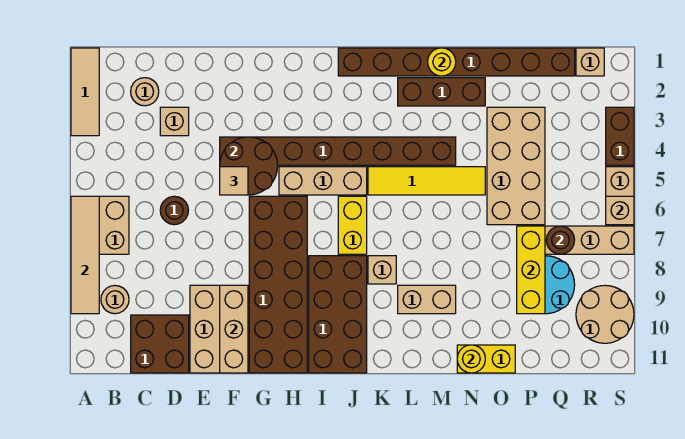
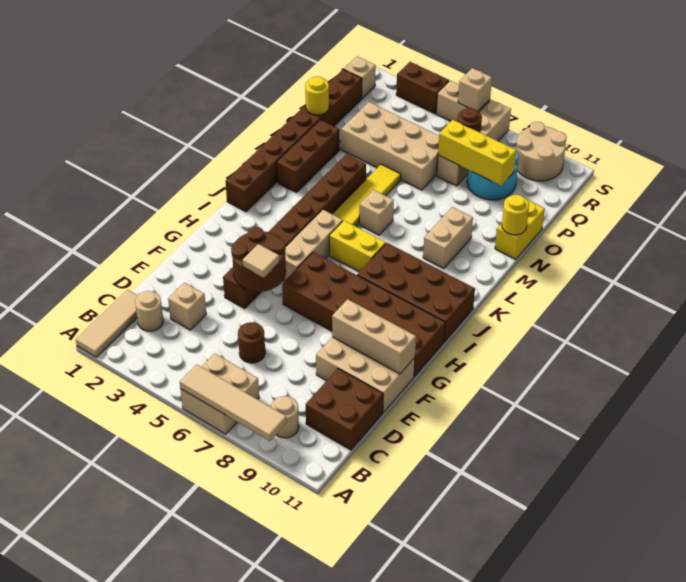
tan 1x3 tile [71,48,99,136] -> tan 1x3 tile turned to [76,290,138,357]
tan 1x1 brick [368,256,396,284] -> tan 1x1 brick moved to [359,190,394,235]
yellow 1x1 round brick [428,48,456,76] -> yellow 1x1 round brick moved to [305,76,329,115]

